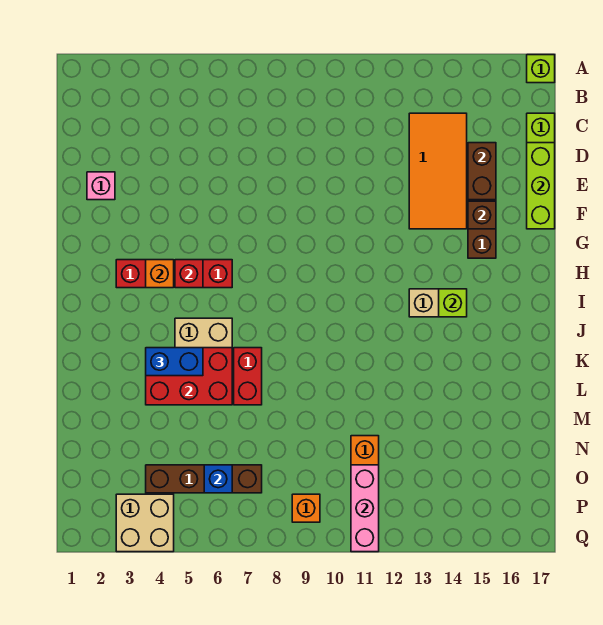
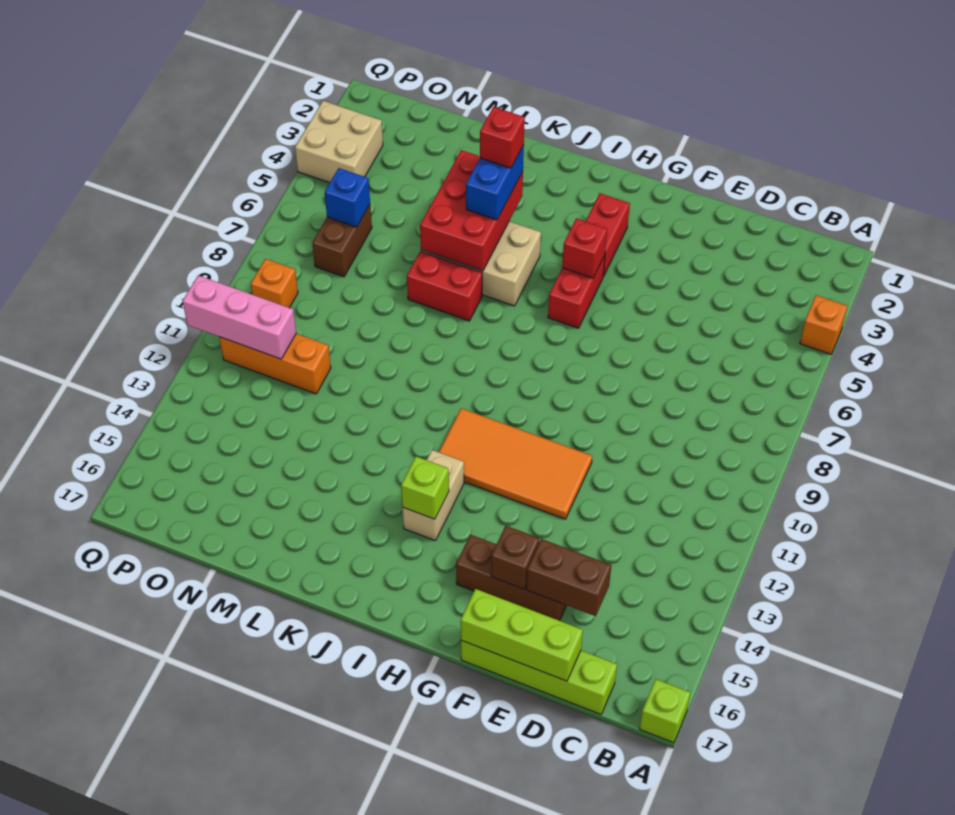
orange 2x4 tile [409,113,467,229] -> orange 2x4 tile moved to [439,408,592,519]
pink 1x1 brick [87,172,115,200] -> none
orange 1x1 brick [146,260,174,288] -> orange 1x1 brick moved to [800,295,847,354]
none -> red 1x1 brick [480,107,525,168]
brown 1x4 brick [146,465,262,493] -> brown 1x2 brick [312,205,372,277]

